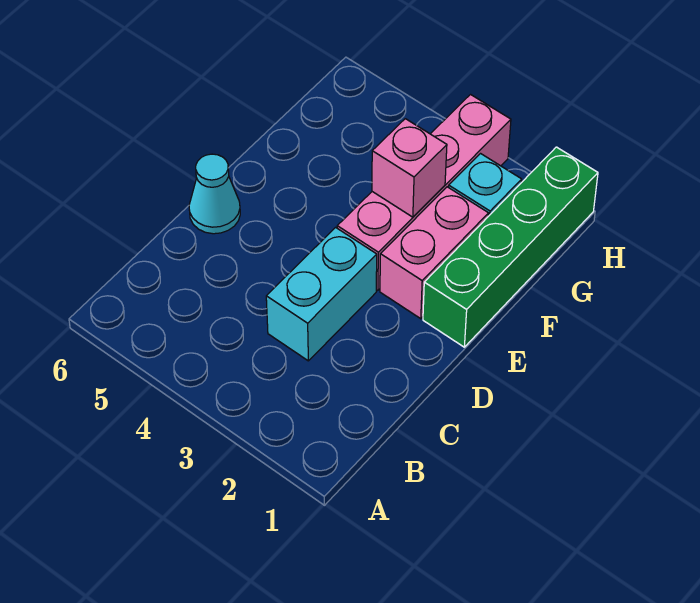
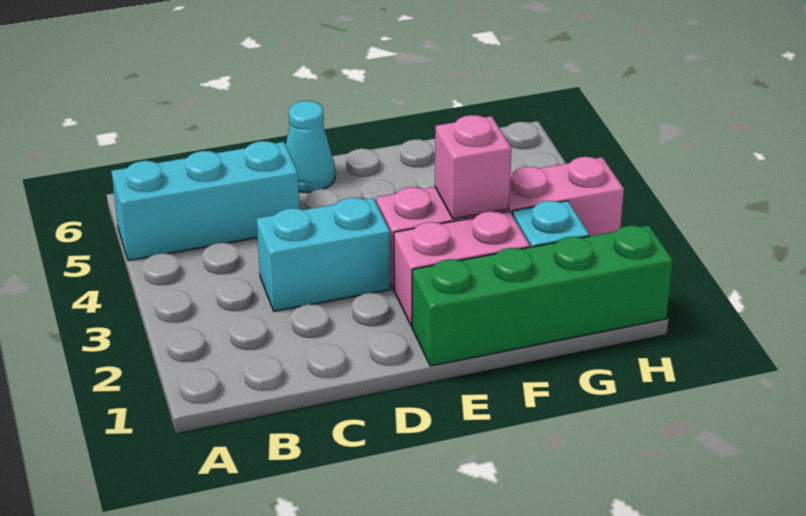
none -> cyan 1x3 brick [112,141,299,261]

